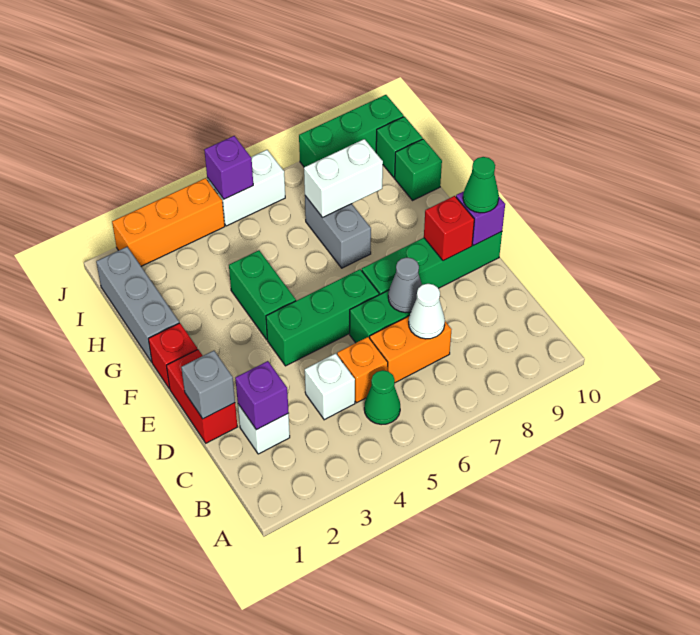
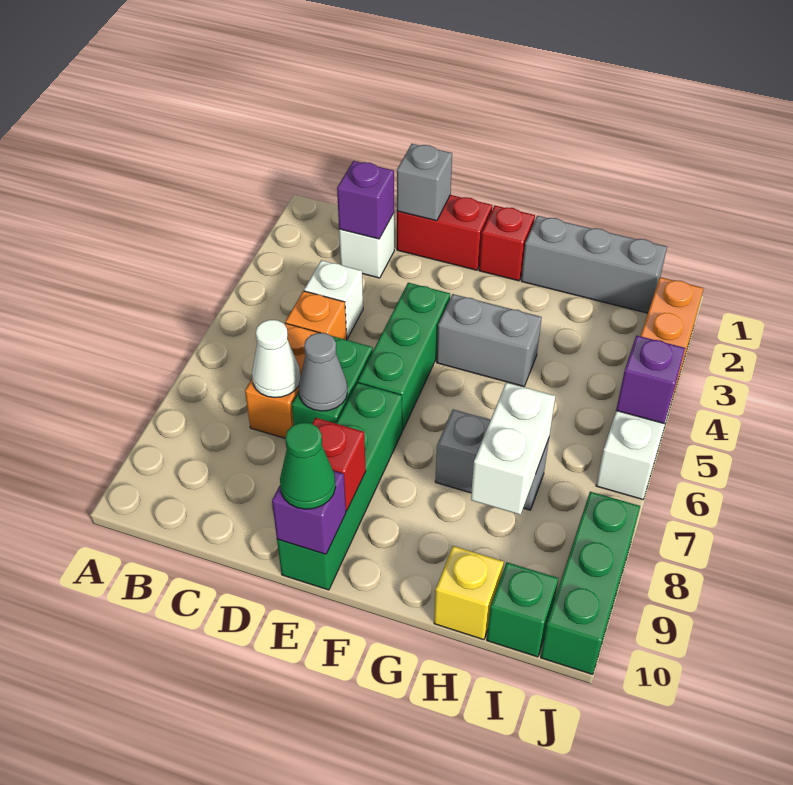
green 1x1 cone [364,370,400,425] -> none
green 1x2 brick [229,250,296,340] -> grey 1x2 brick [437,294,542,386]
green 1x1 brick [395,139,442,200] -> yellow 1x1 brick [434,546,504,640]

